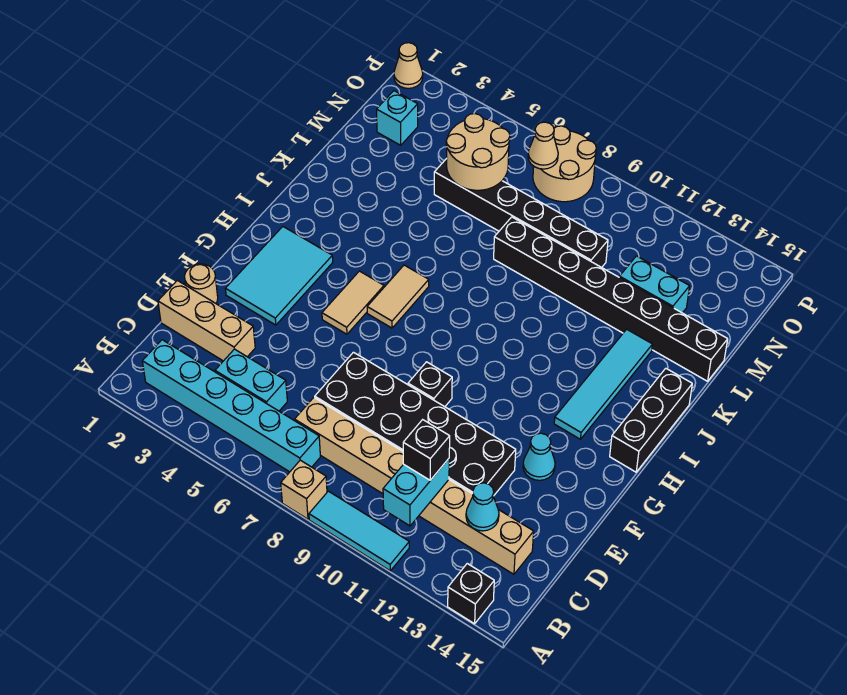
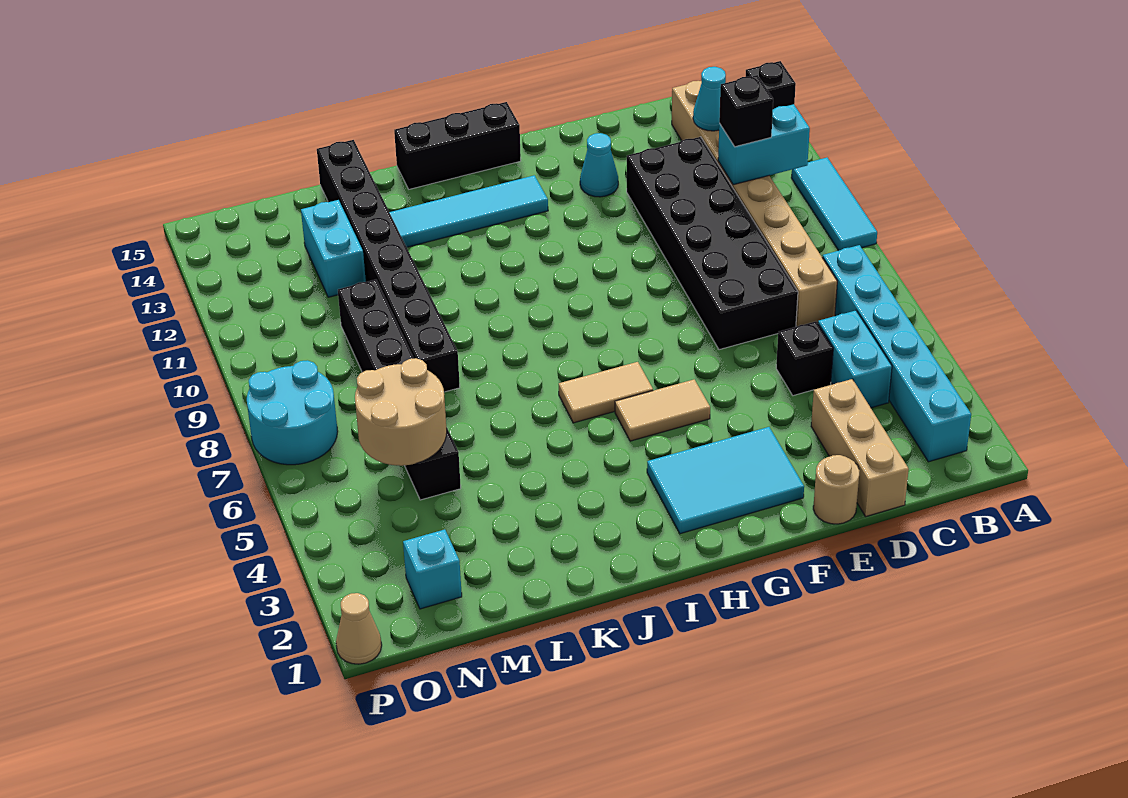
tan 1x1 brick [281,460,327,519] -> none
black 1x1 brick [408,362,452,407] -> black 1x1 brick moved to [776,321,833,396]
tan 2x2 round brick [533,126,596,202] -> cyan 2x2 round brick [247,360,338,465]
tan 1x1 cone [528,122,558,169] -> none

